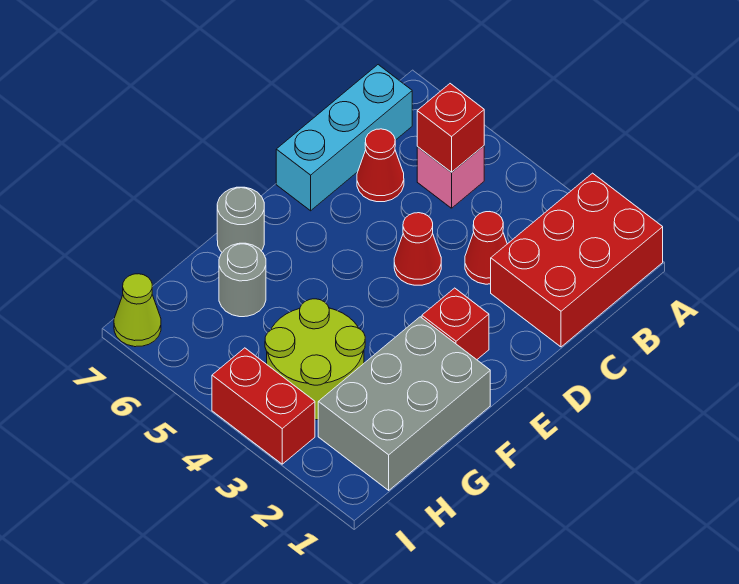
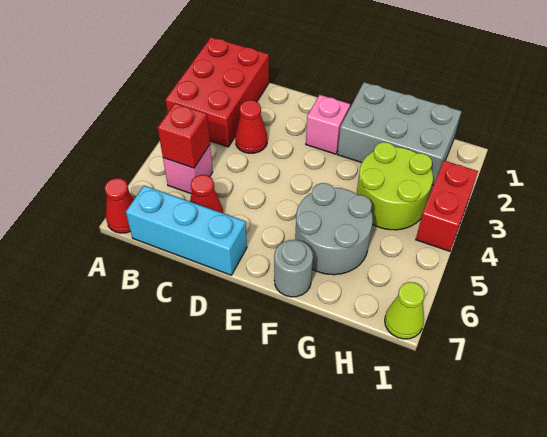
red 2x3 brick [491,173,663,347] -> red 2x3 brick turned to [166,37,269,147]
red 1x1 cone [394,213,441,285] -> red 1x1 cone moved to [105,178,134,233]
red 1x1 brick [422,288,489,360] -> pink 1x1 brick [306,95,350,154]
grey 1x1 round brick [219,243,266,317] -> grey 2x2 round brick [295,183,373,275]

